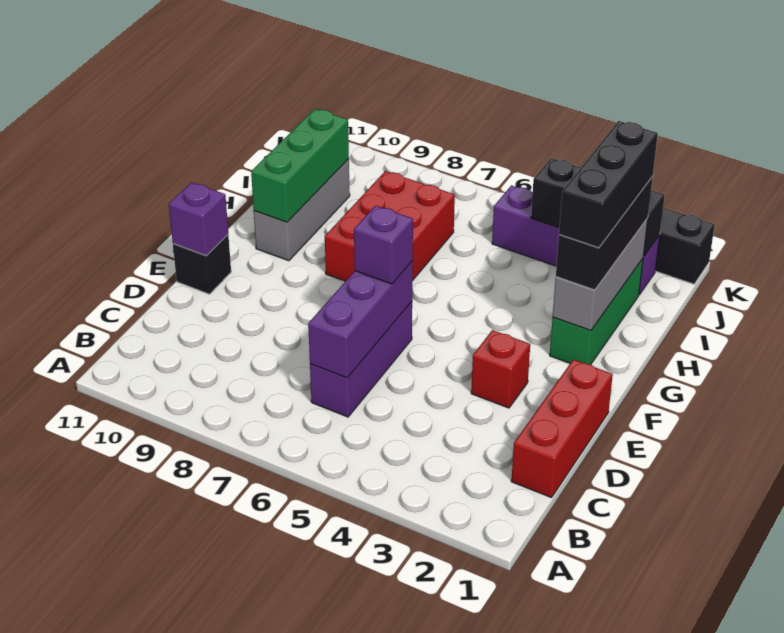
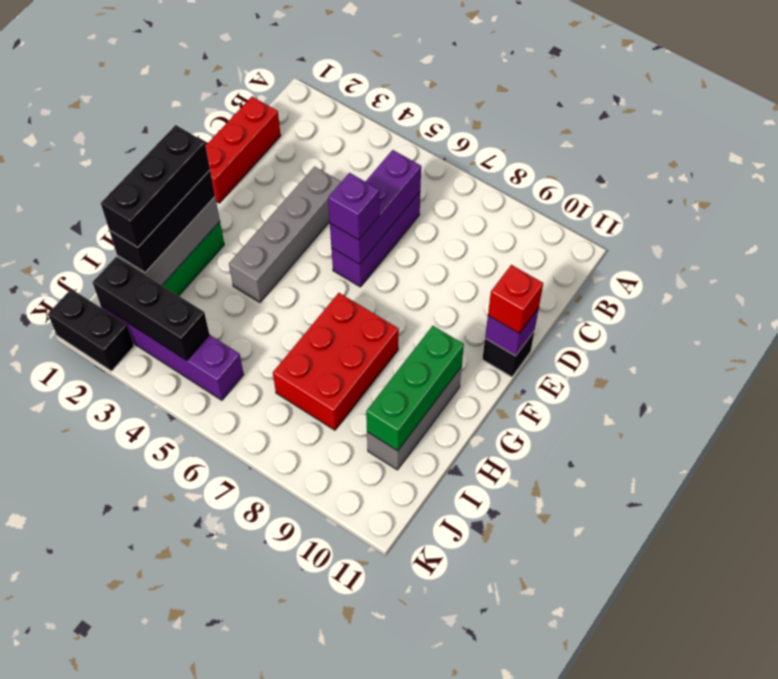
none -> grey 1x4 brick [229,167,341,302]
red 1x1 brick [471,330,530,408] -> red 1x1 brick moved to [488,265,543,333]

